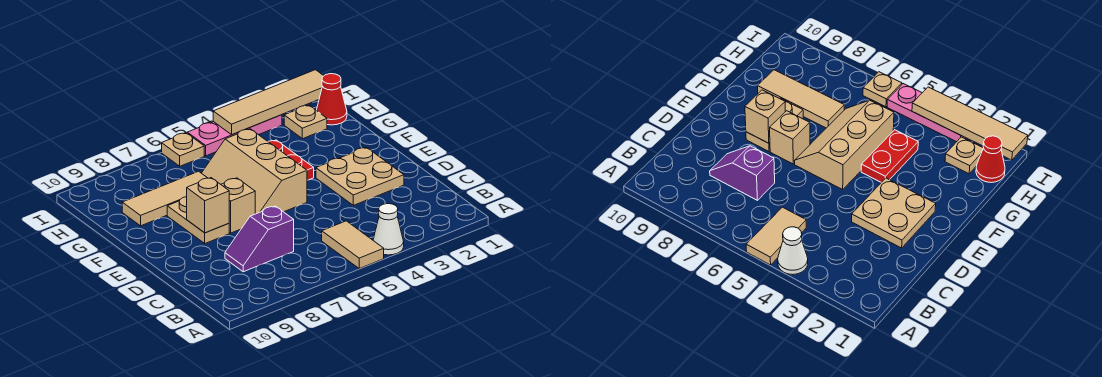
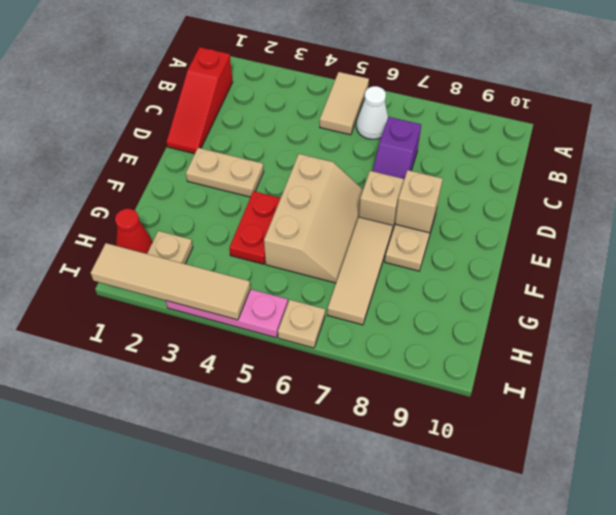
white 1x1 cone [373,204,404,255] -> white 1x1 cone moved to [356,86,388,139]
none -> red 1x3 slope [166,47,233,154]
purple 1x2 slope [225,206,294,272] -> purple 1x2 slope turned to [373,117,421,179]
tan 2x2 plate [316,147,404,205] -> tan 1x2 plate [186,148,264,197]
tan 1x3 tile [122,171,207,226] -> tan 1x3 tile turned to [327,217,393,325]

